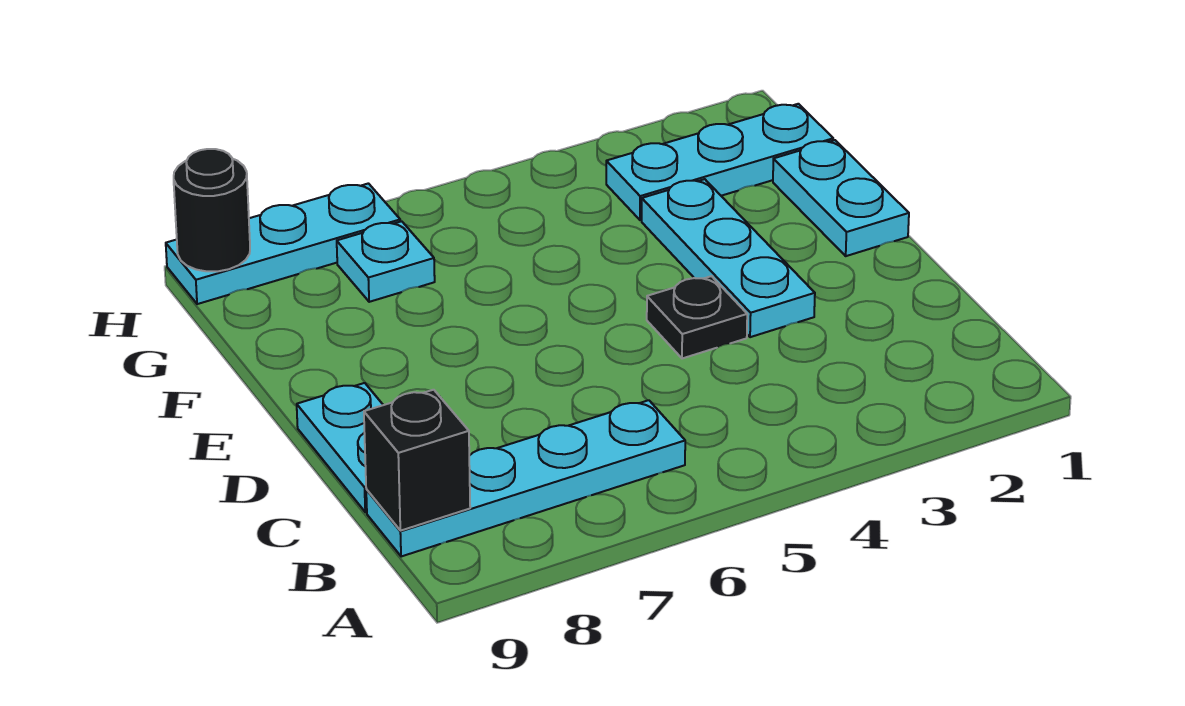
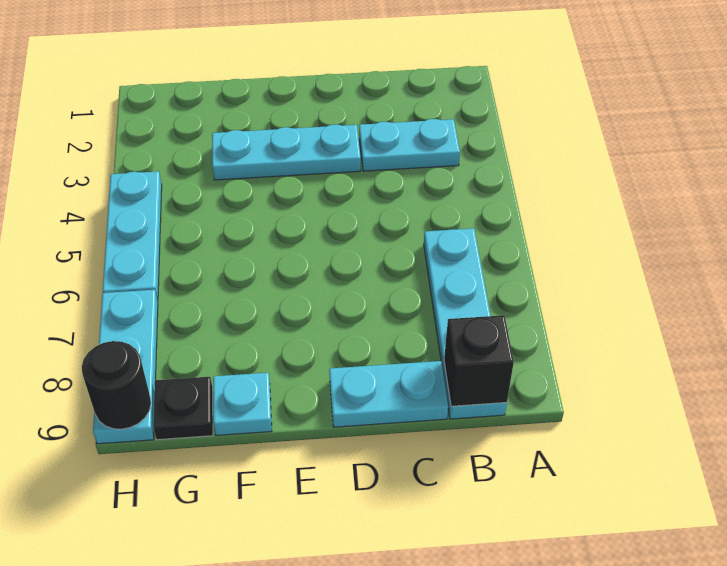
black 1x1 plate [647,276,747,359] -> black 1x1 plate moved to [153,377,213,440]
cyan 1x2 plate [773,140,909,256] -> cyan 1x2 plate moved to [359,119,460,171]
cyan 1x3 plate [606,104,833,220] -> cyan 1x3 plate moved to [103,171,162,301]
cyan 1x1 plate [337,221,435,302] -> cyan 1x1 plate moved to [213,373,272,435]

